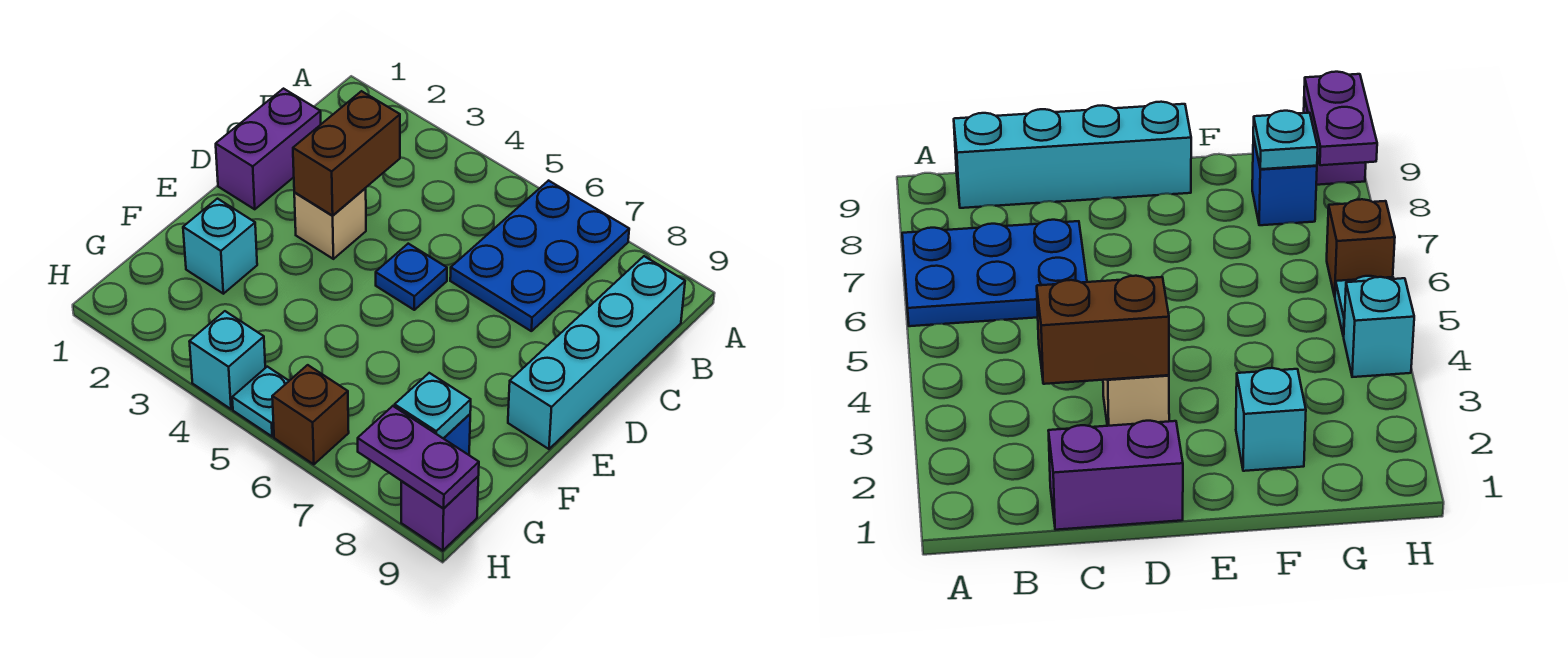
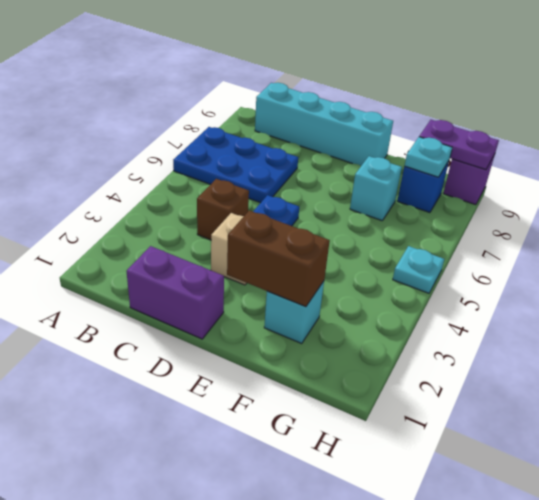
brown 1x2 brick [293,91,400,216] -> brown 1x2 brick moved to [227,210,330,307]
cyan 1x1 brick [189,311,265,409] -> cyan 1x1 brick moved to [350,156,402,221]
brown 1x1 brick [272,365,349,464] -> brown 1x1 brick moved to [197,179,249,240]
purple 1x2 plate [358,406,479,508] -> purple 1x2 plate turned to [419,120,499,170]

